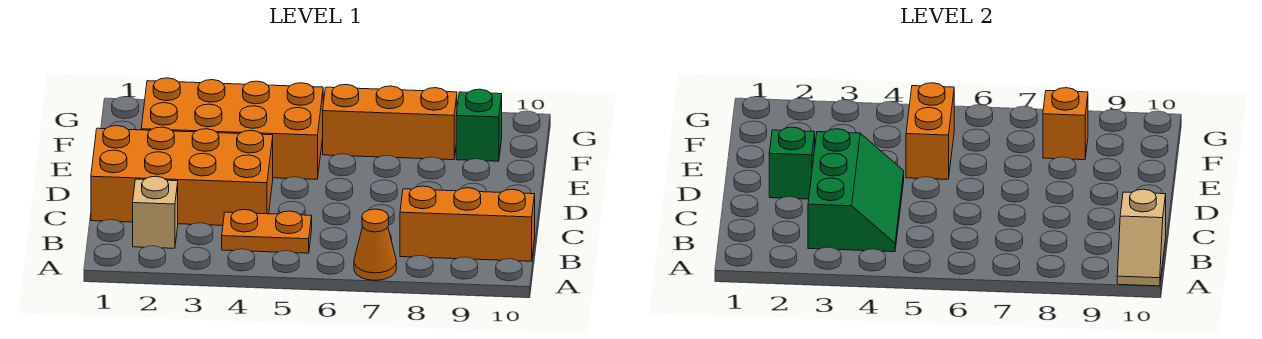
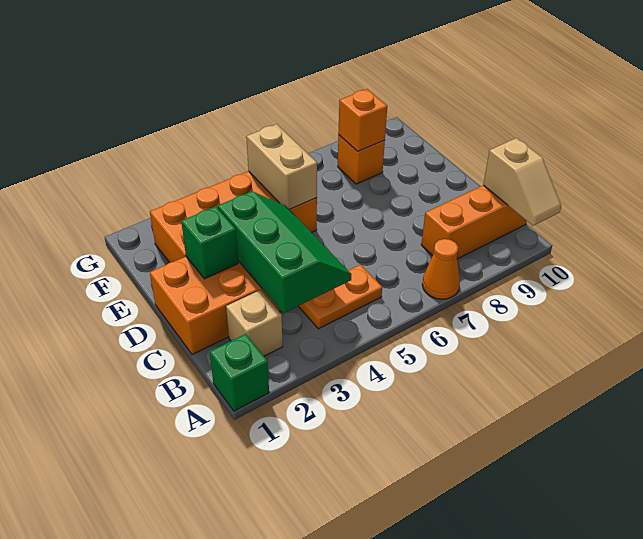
orange 1x2 brick [906,83,954,179] -> tan 1x2 brick [246,124,317,209]
orange 1x3 brick [323,85,457,160] -> orange 1x1 brick [338,135,385,184]
green 1x1 brick [456,89,502,161] -> green 1x1 brick moved to [210,334,269,411]

